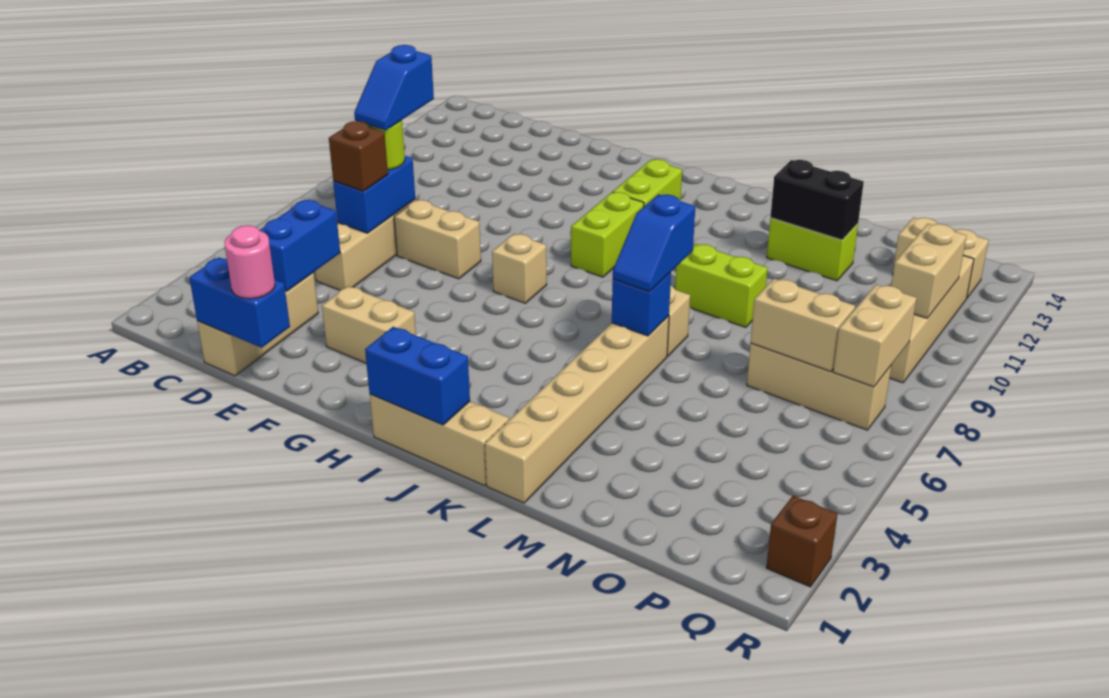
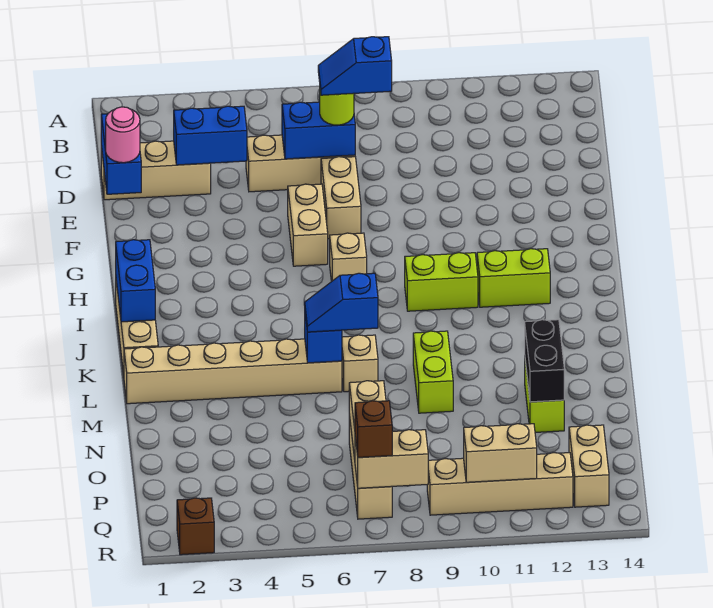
brown 1x1 brick [329,121,388,191] -> brown 1x1 brick moved to [355,401,392,457]
tan 1x2 brick [322,286,416,363] -> tan 1x2 brick moved to [288,184,328,266]

